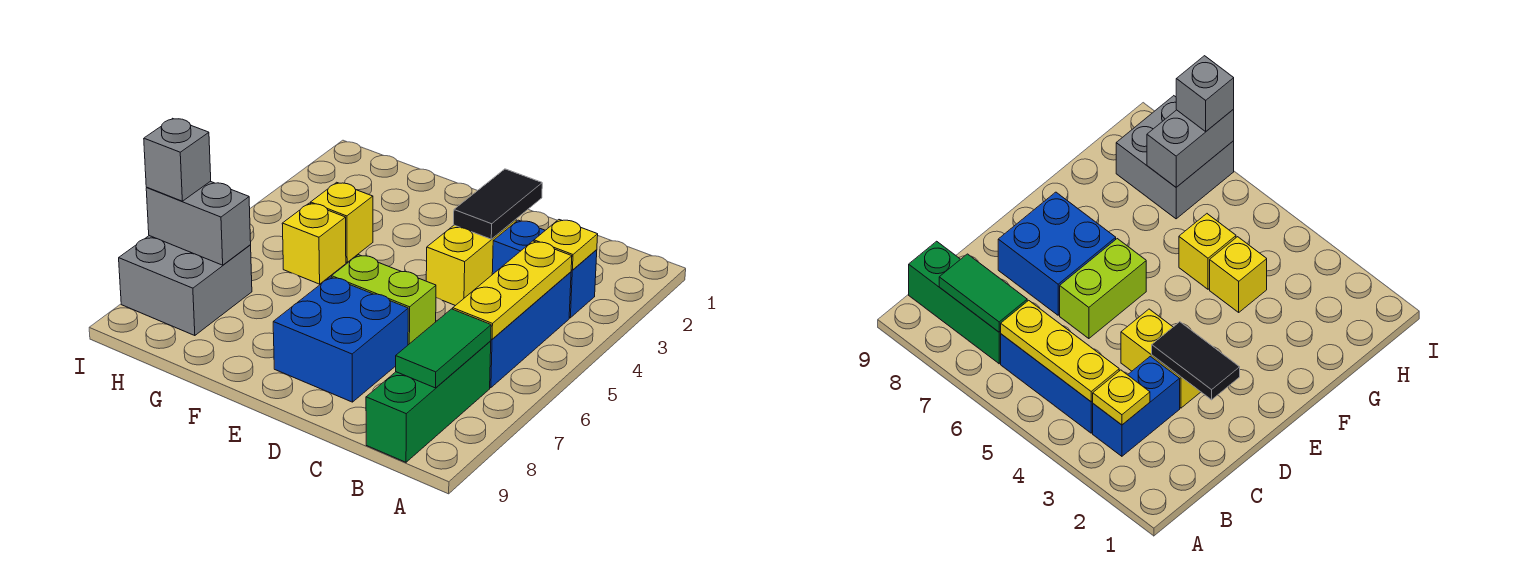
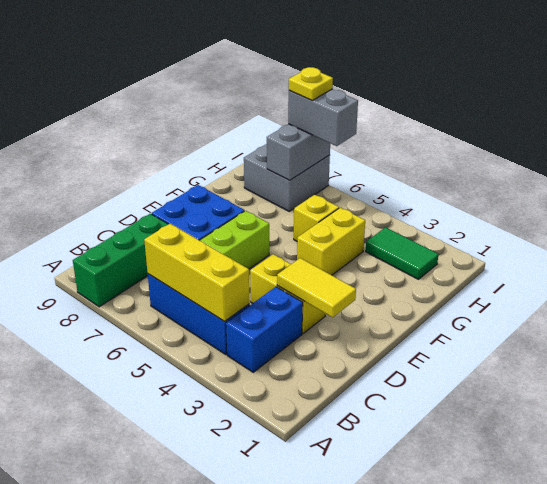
yellow 1x1 plate [534,220,598,270] -> yellow 1x1 plate moved to [289,67,333,100]
yellow 1x3 plate [453,241,572,339] -> yellow 1x3 brick [144,224,250,321]
green 1x3 brick [366,341,491,462] -> green 1x3 brick turned to [73,214,168,307]
green 1x2 tile [396,309,491,388] -> green 1x2 tile moved to [366,227,439,279]
black 1x2 tile [454,169,542,239] -> yellow 1x2 tile [277,258,356,317]
yellow 1x1 brick [311,182,373,262] -> yellow 1x2 brick [297,208,365,275]
grey 1x1 brick [144,118,211,201] -> grey 1x2 brick [288,89,358,146]

